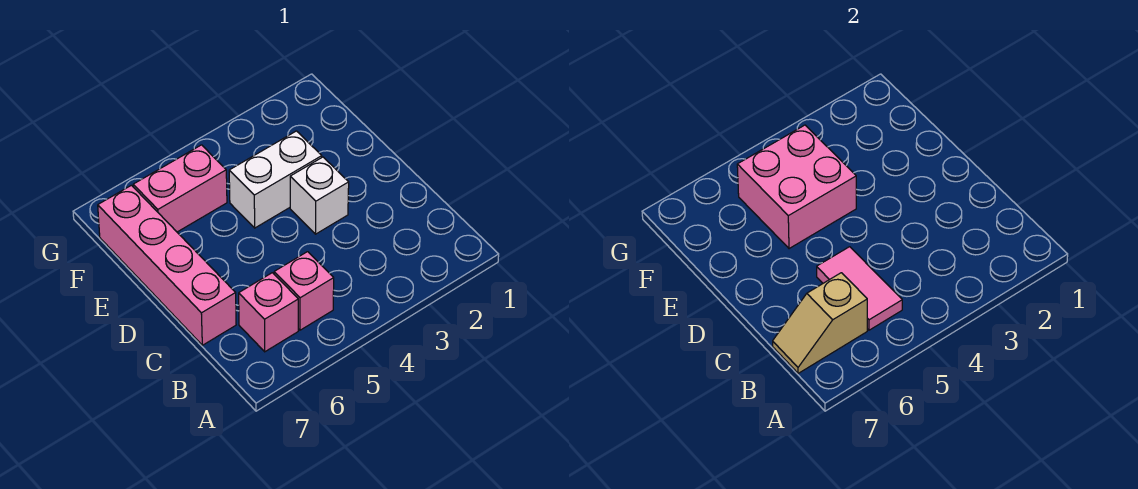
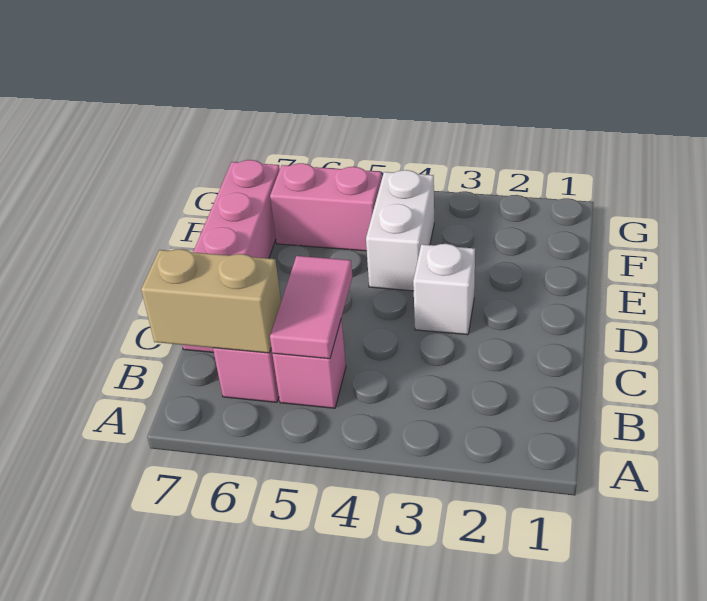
tan 1x2 slope [773,273,867,373] -> tan 1x2 brick [141,249,281,353]
white 1x2 brick [229,131,322,228] -> white 1x2 brick turned to [366,170,434,291]
pink 2x2 brick [737,125,856,249] -> none

